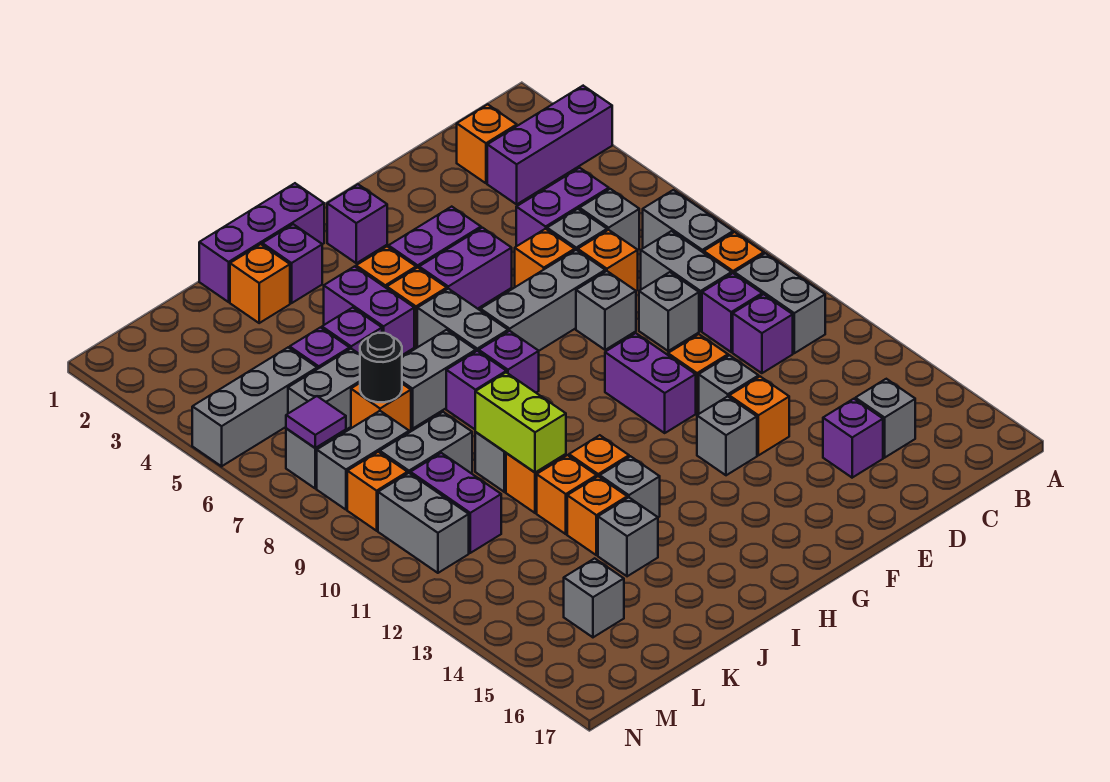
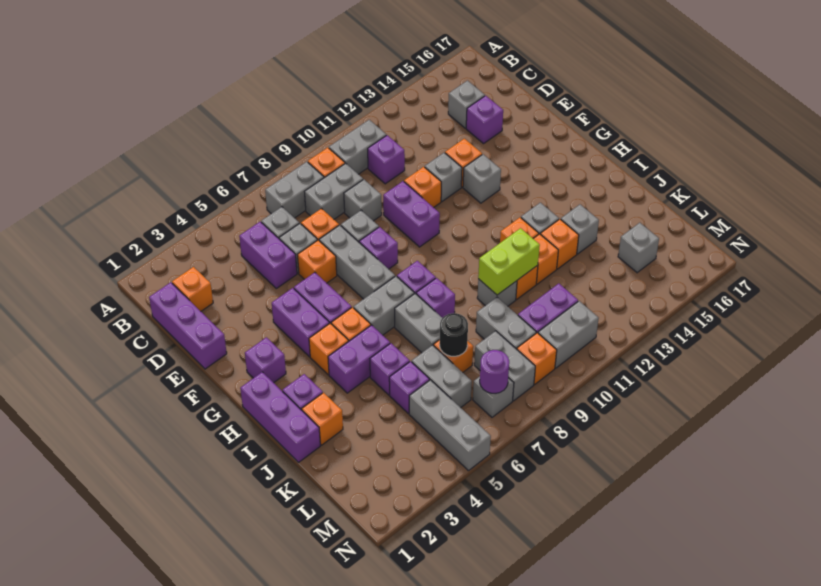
purple 1x3 brick [487,86,612,204] -> purple 1x3 brick moved to [149,282,227,369]
purple 1x1 brick [702,273,762,352] -> purple 1x1 brick moved to [359,227,398,269]
purple 1x2 brick [605,333,696,433] -> purple 1x2 brick turned to [383,181,440,247]
purple 1x1 tile [286,396,346,448] -> purple 1x1 round brick [480,350,509,394]

